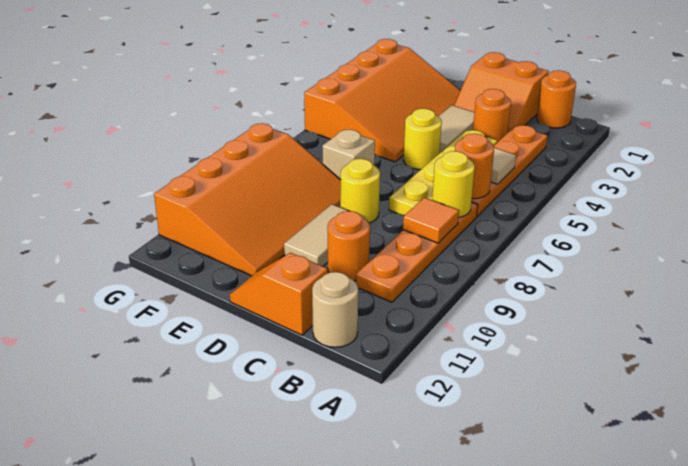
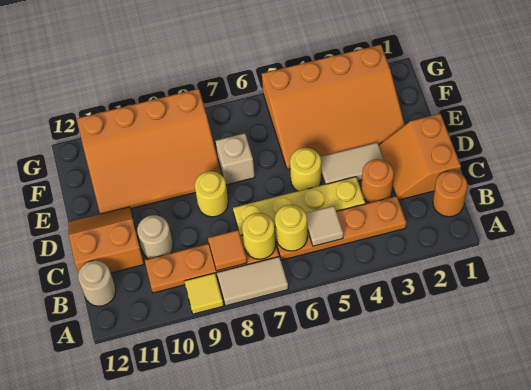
none -> yellow 1x1 tile [184,273,224,314]
orange 1x1 round brick [455,133,494,199] -> yellow 1x1 round brick [275,205,308,251]
orange 1x1 round brick [327,211,370,281] -> tan 1x1 round brick [137,215,173,259]
orange 1x2 slope [230,253,328,335] -> orange 2x2 slope [68,207,144,273]
tan 1x2 tile [284,204,364,266] -> tan 1x2 tile moved to [217,257,288,306]

